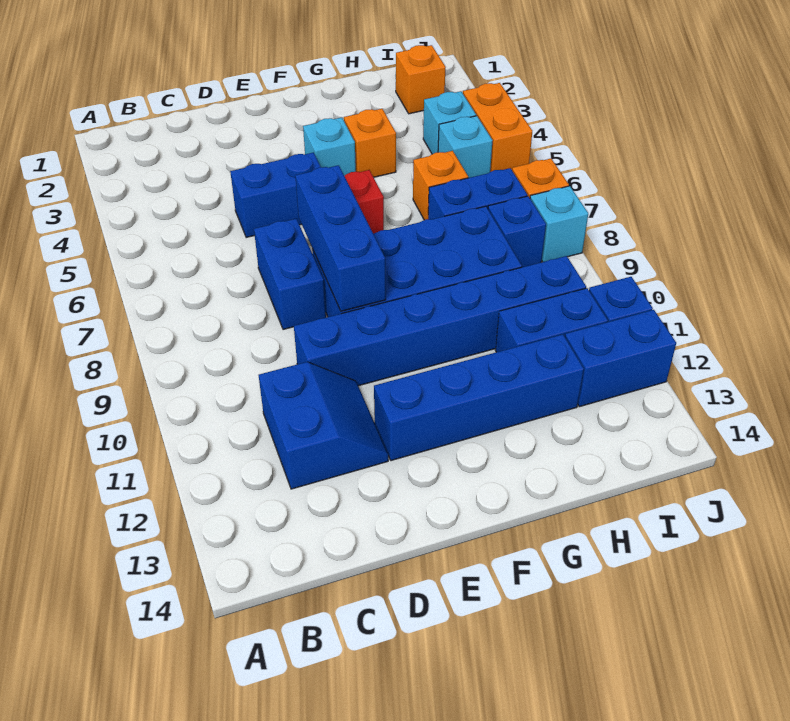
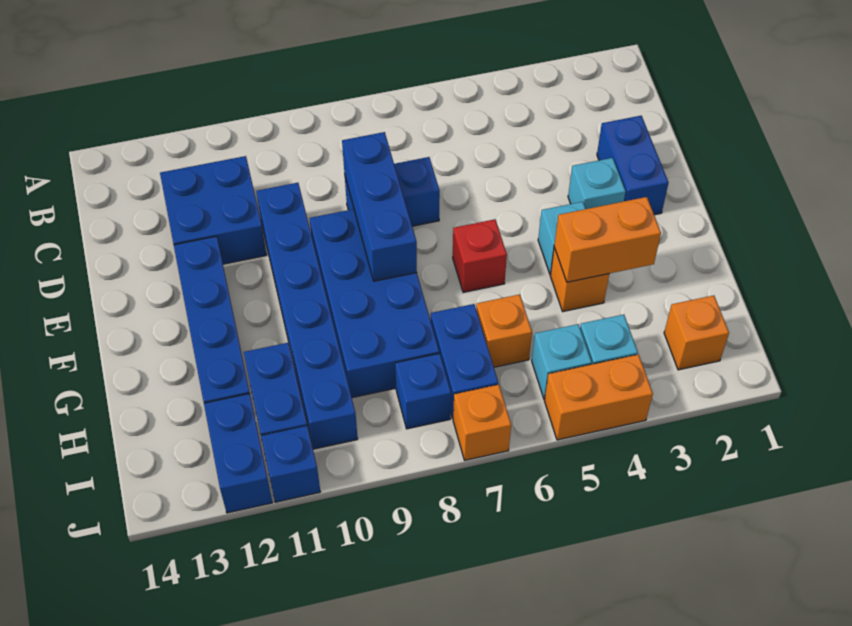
blue 2x2 slope [259,362,388,489] -> blue 2x2 brick [160,156,267,264]
blue 1x2 brick [230,153,321,238] -> blue 1x2 brick moved to [597,116,669,215]
blue 1x3 brick [295,165,386,311] -> blue 1x3 brick turned to [342,132,417,281]
none -> orange 1x2 brick [554,197,661,282]
cyan 1x1 brick [530,186,588,262] -> cyan 1x1 brick moved to [568,158,626,209]

